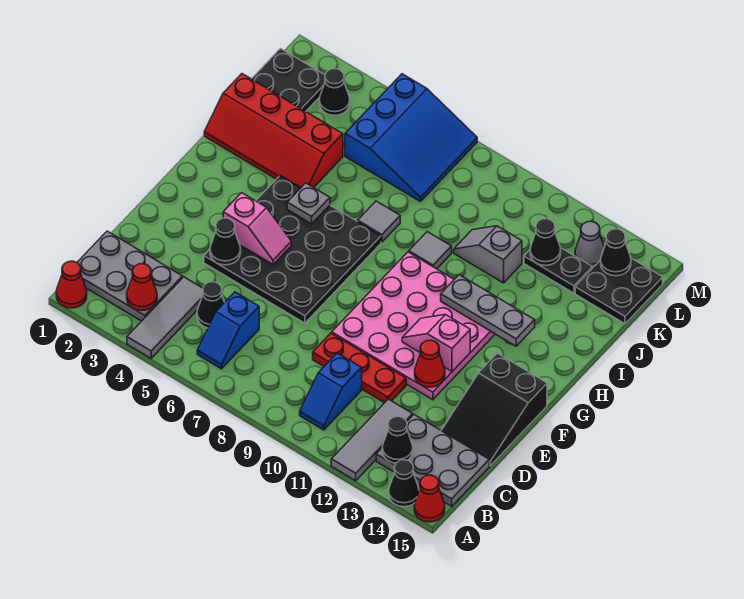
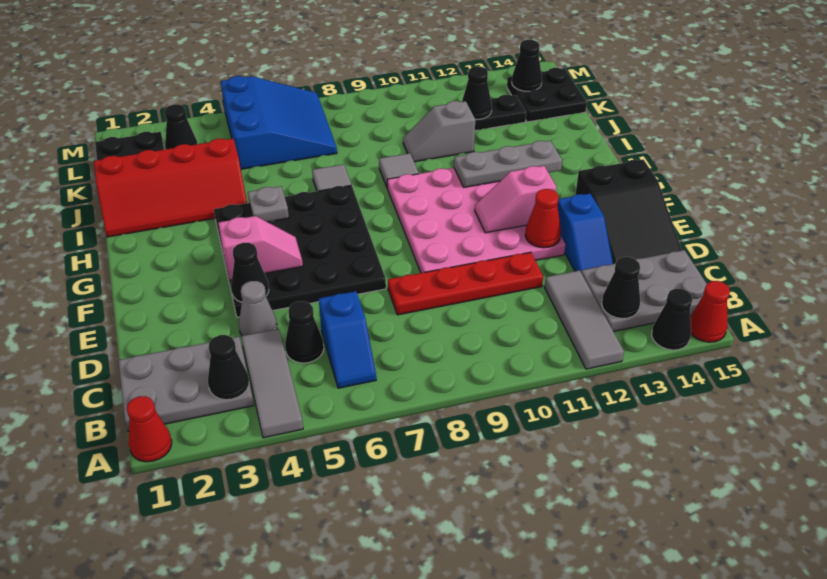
red 1x1 cone [127,264,157,311] -> black 1x1 cone [208,335,249,400]
blue 1x2 slope [300,353,362,430] -> blue 1x2 slope moved to [557,194,613,272]
red 1x3 plate [313,333,406,403] -> red 1x4 plate [388,252,543,315]
grey 1x1 cone [575,221,604,268] -> grey 1x1 cone moved to [239,281,277,336]

